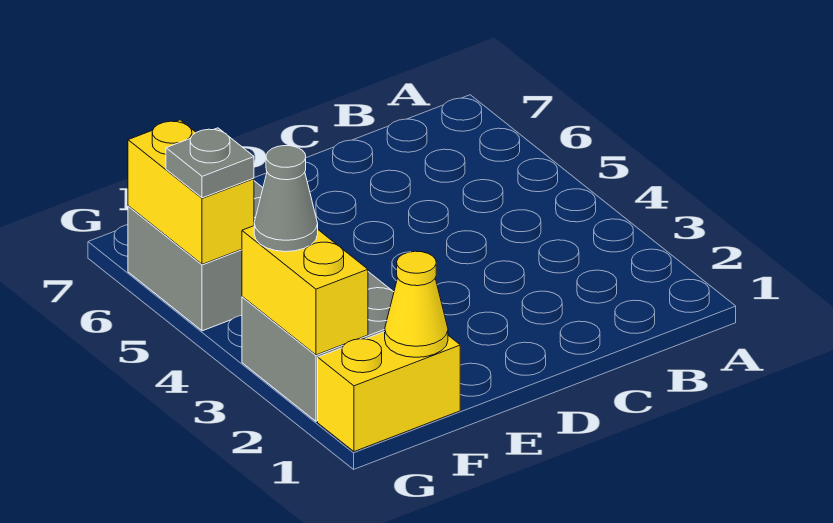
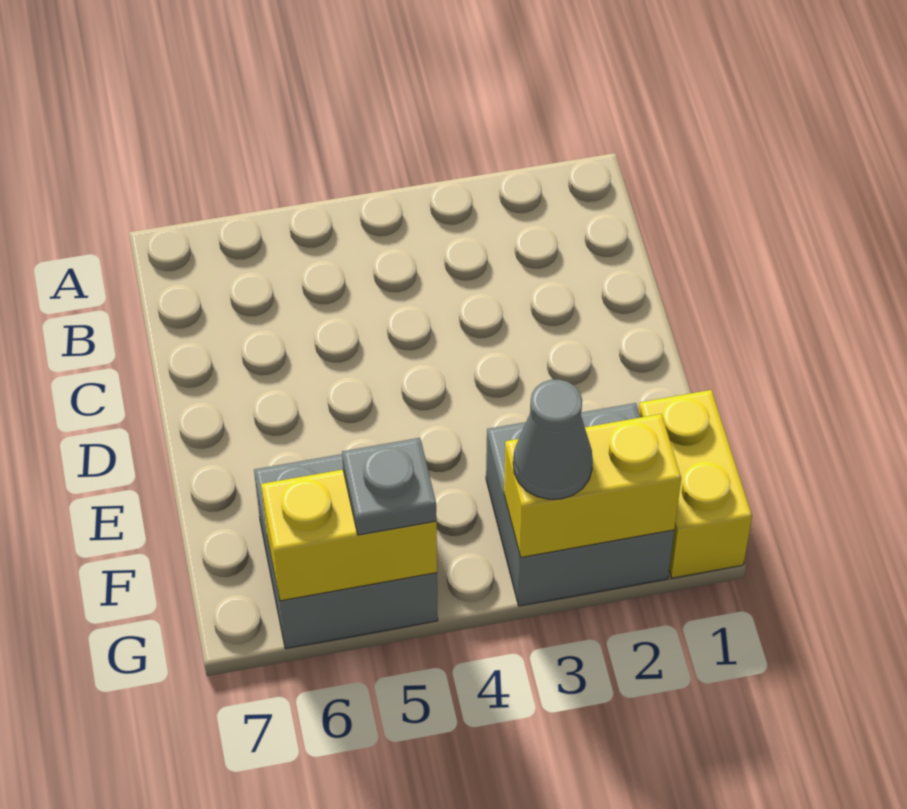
yellow 1x1 cone [385,251,448,357] -> none

